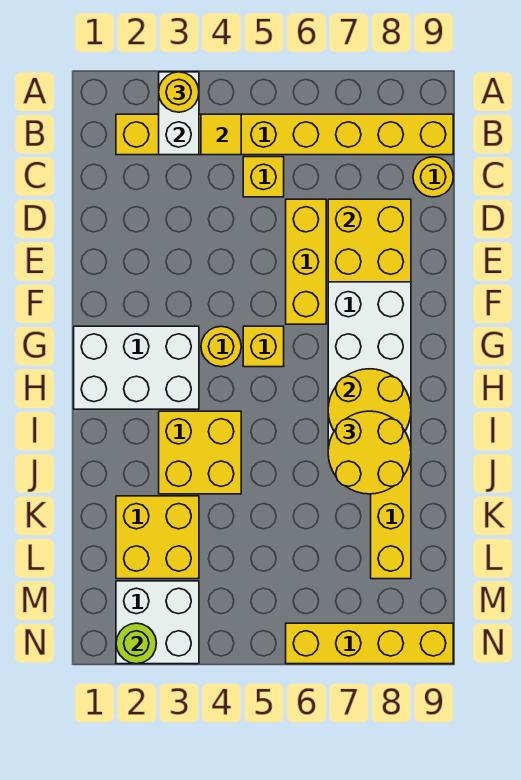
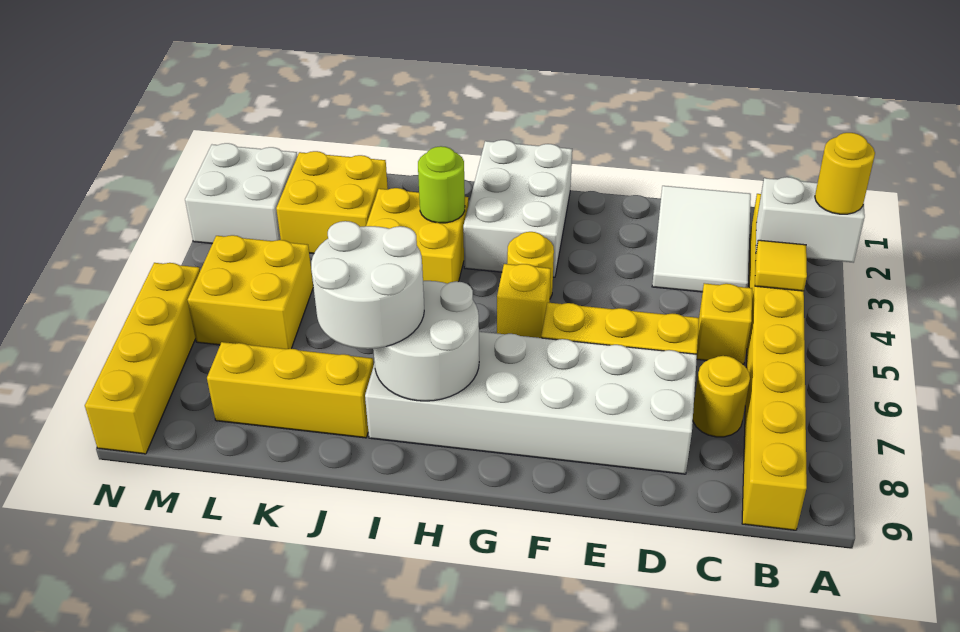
none -> white 2x3 tile [652,186,751,292]
yellow 1x1 round brick [413,157,453,197] -> yellow 1x1 round brick moved to [693,356,750,437]
yellow 2x2 brick [328,199,411,282] -> yellow 2x2 brick moved to [188,235,313,349]
yellow 2x2 round brick [328,369,411,431] -> white 2x2 round brick [373,281,479,401]
yellow 2x2 round brick [328,411,411,494] -> white 2x2 round brick [311,221,424,349]
lime 1x1 round brick [116,623,156,664] -> lime 1x1 round brick moved to [418,146,465,223]

